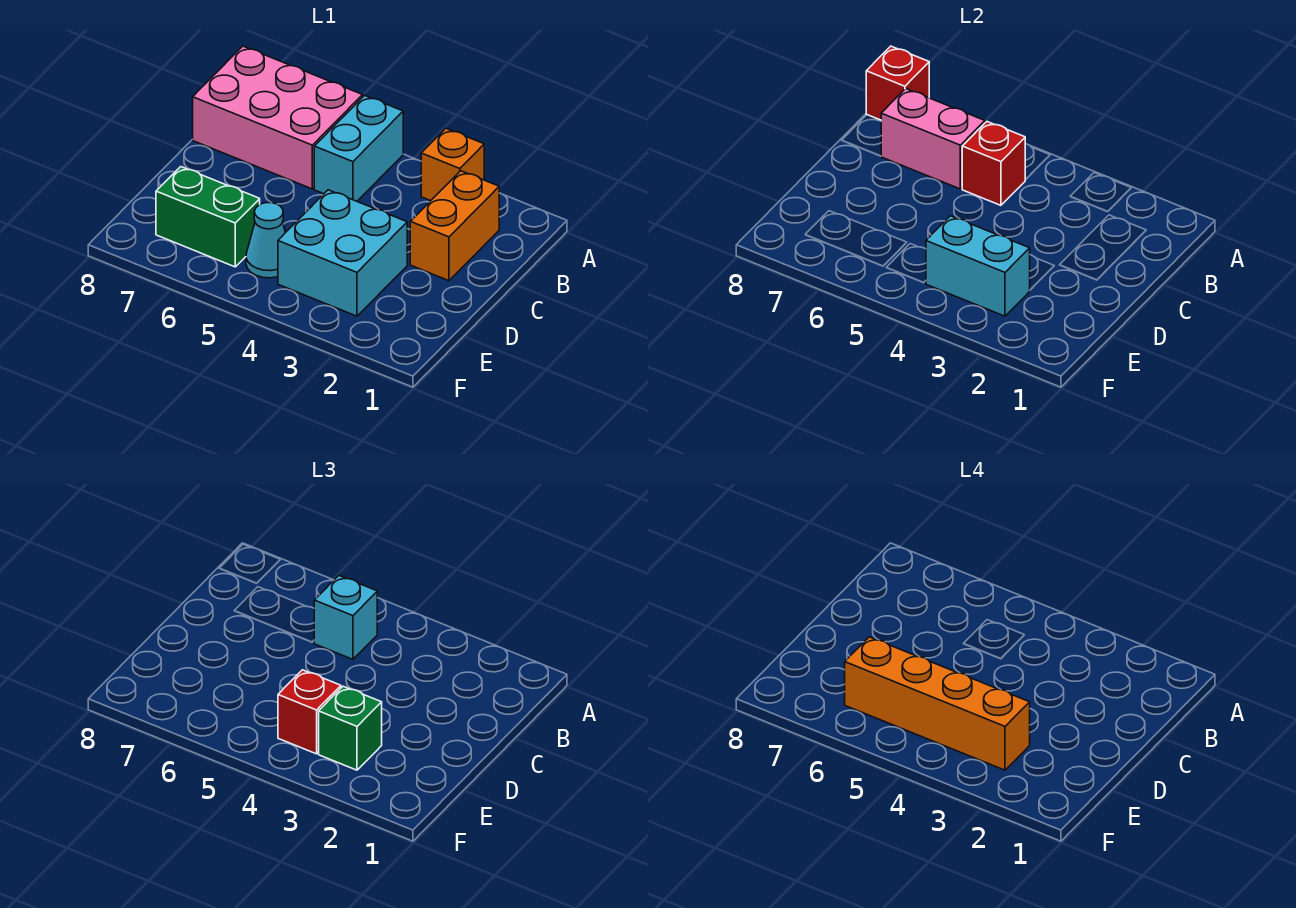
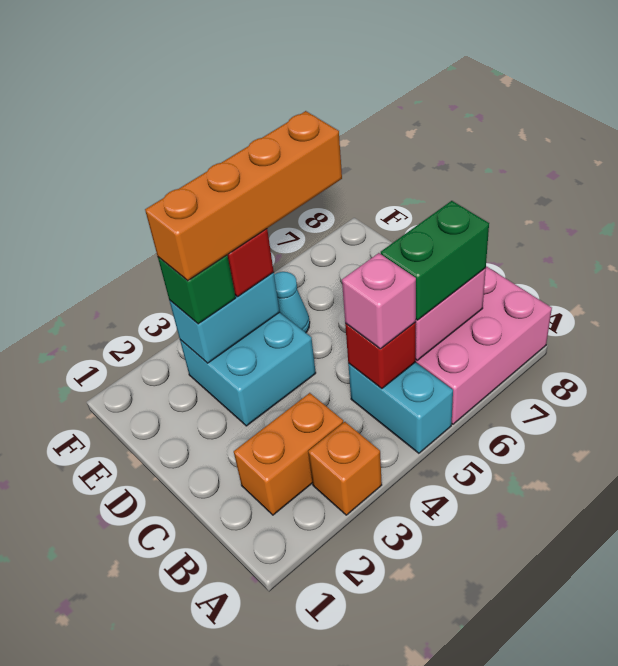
red 1x1 brick [866,46,929,120] -> none
orange 1x2 brick [410,171,499,281] -> orange 1x2 brick turned to [234,393,343,515]
cyan 1x1 brick [314,576,377,659] -> pink 1x1 brick [342,253,416,349]
green 1x2 brick [156,167,260,267] -> green 1x2 brick moved to [381,201,489,320]

